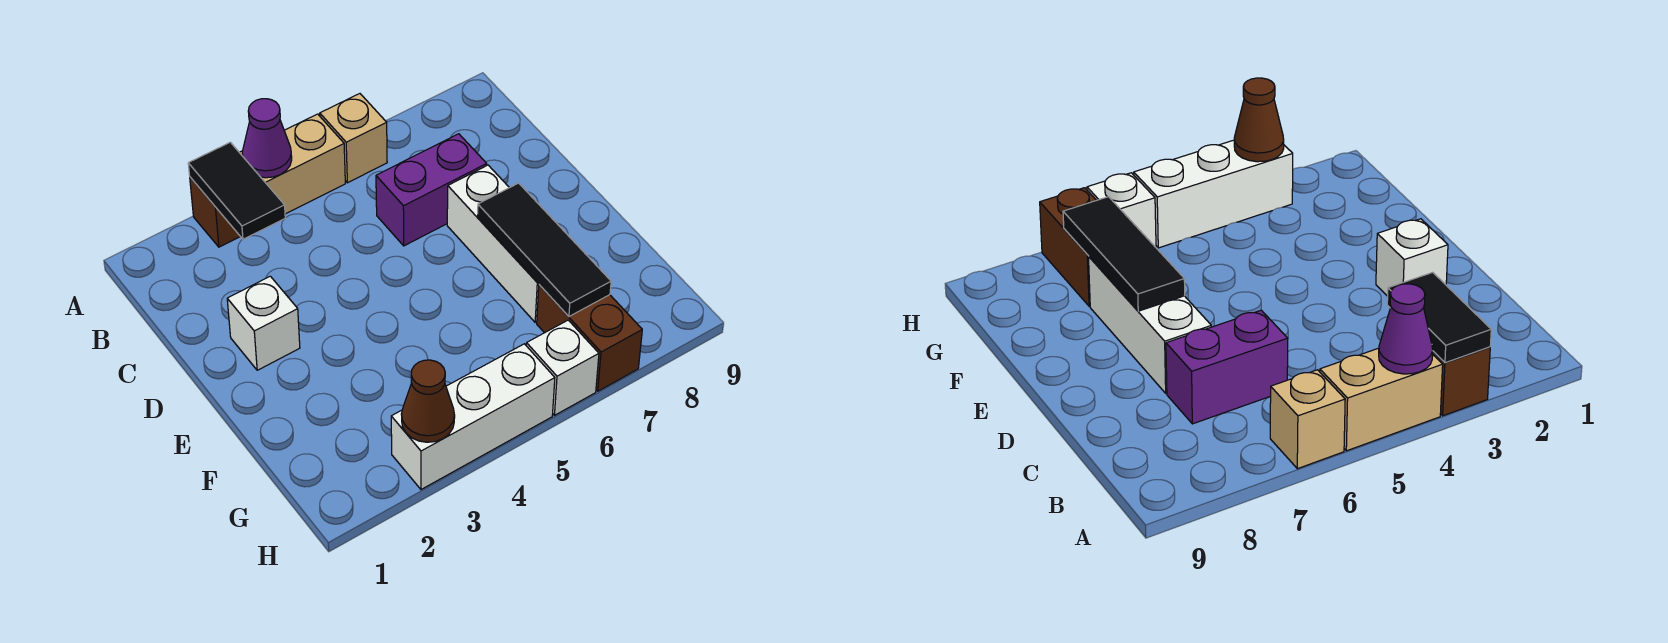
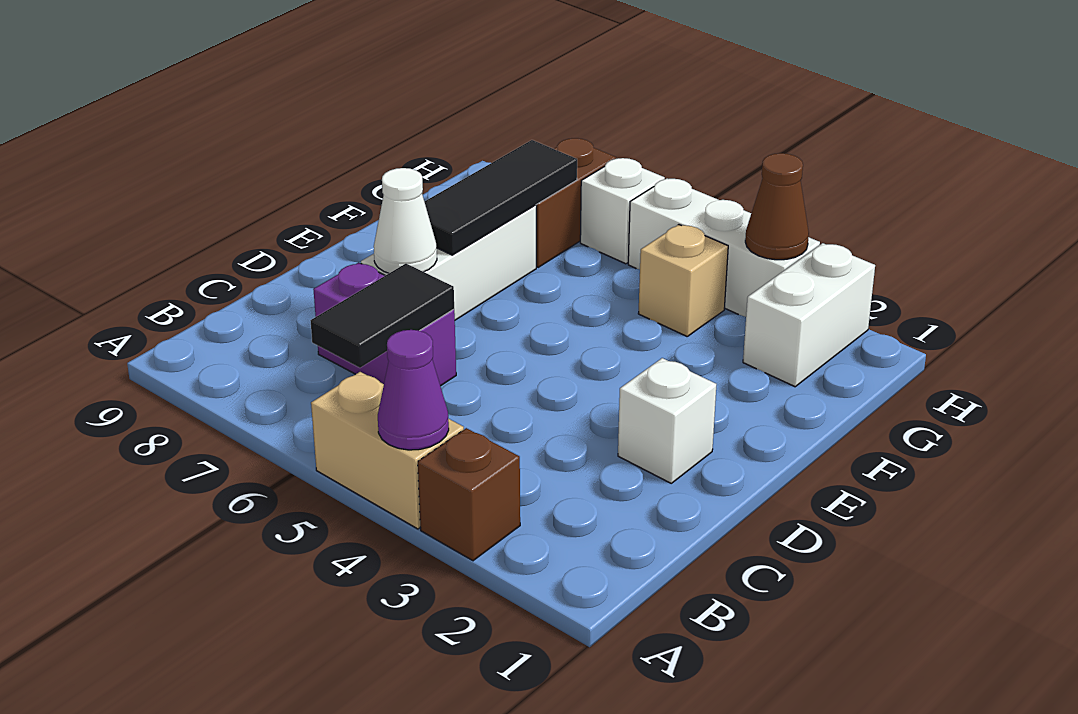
black 1x2 tile [188,142,285,239] -> black 1x2 tile moved to [311,264,454,368]
tan 1x1 brick [320,94,387,183] -> tan 1x1 brick moved to [638,225,728,336]
none -> white 1x1 cone [374,168,437,273]
none -> white 1x2 brick [743,243,875,387]

